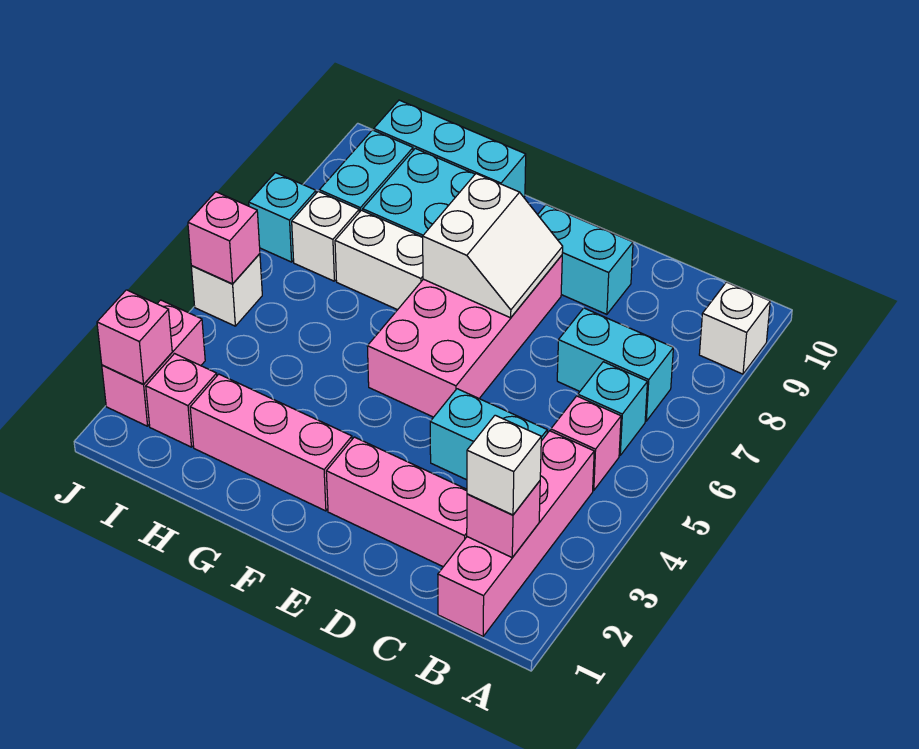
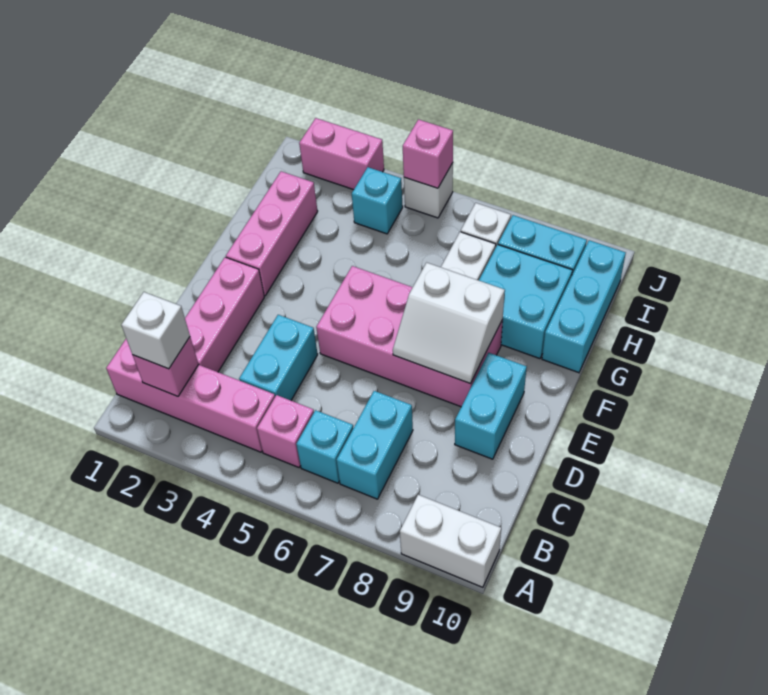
white 1x1 brick [699,282,770,374] -> white 1x2 brick [400,495,501,587]
pink 1x1 brick [146,354,217,447] -> none
pink 1x1 brick [97,290,172,384] -> none
cyan 1x1 brick [249,173,316,262] -> cyan 1x1 brick moved to [352,167,403,234]

